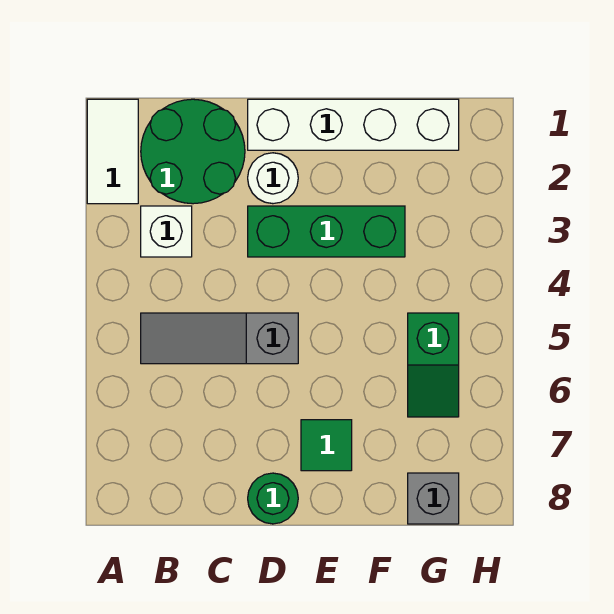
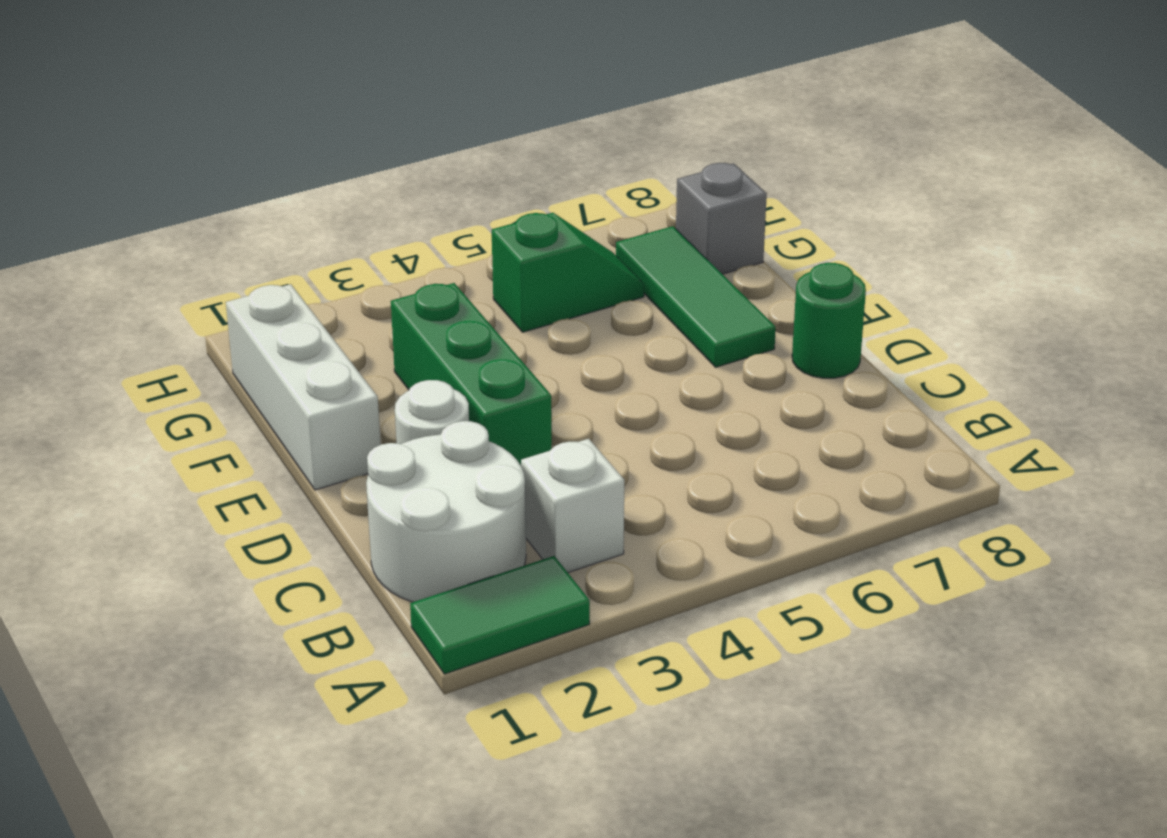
white 1x2 tile [87,99,138,204] -> green 1x2 tile [410,556,590,674]
green 2x2 round brick [141,99,245,204] -> white 2x2 round brick [366,421,526,602]
grey 1x3 slope [141,313,298,364] -> none
white 1x4 brick [248,99,459,150] -> white 1x3 brick [226,284,381,490]
green 1x1 tile [301,420,352,471] -> green 1x3 tile [616,226,776,367]

